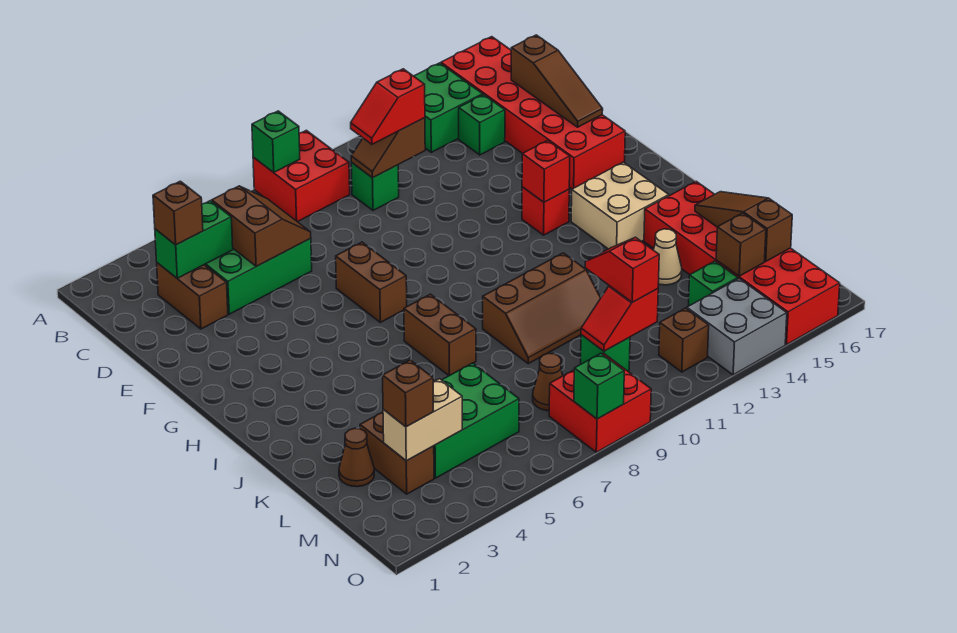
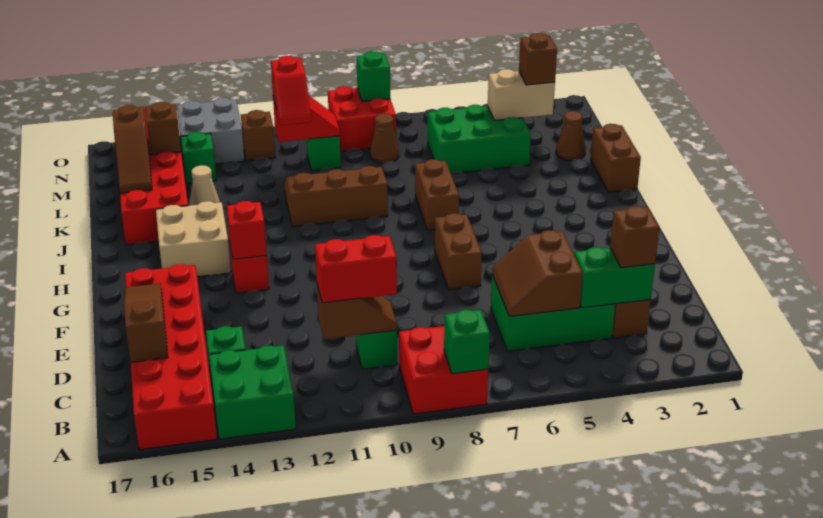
red 1x2 slope [351,69,425,144] -> red 1x2 brick [315,235,397,303]
brown 1x2 brick [360,412,434,494] -> brown 1x2 brick moved to [591,124,641,192]

